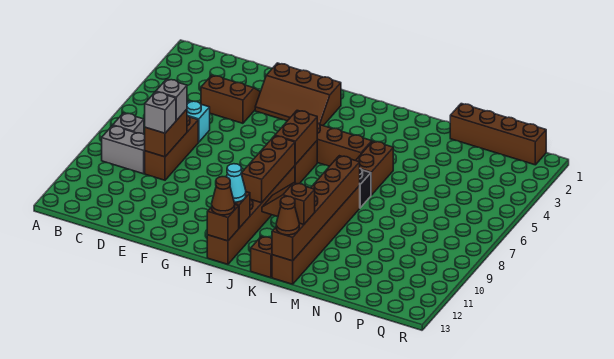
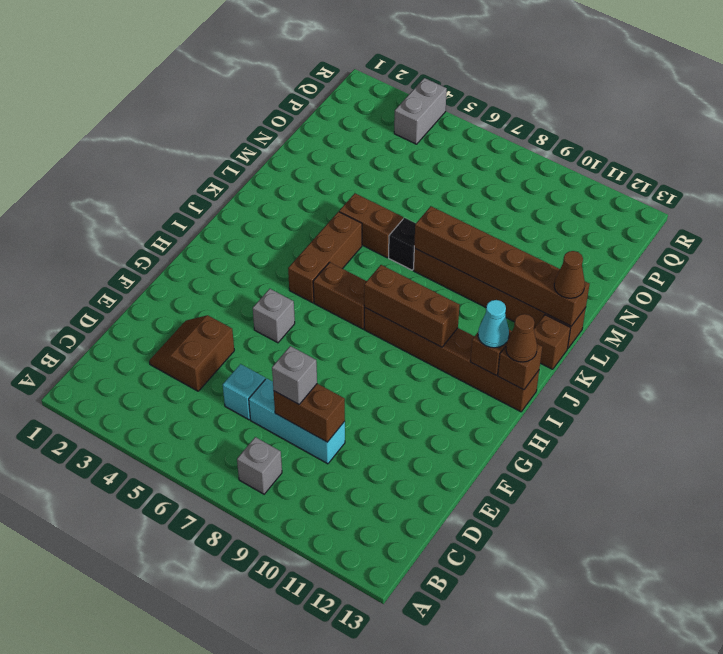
grey 1x2 brick [102,126,145,174] -> grey 1x2 brick moved to [394,78,447,144]
brown 1x3 brick [145,115,198,180] -> cyan 1x3 brick [249,378,345,464]
grey 1x1 brick [145,92,176,133] -> grey 1x1 brick moved to [253,289,295,343]
brown 2x3 slope [255,63,341,126] -> none
brown 1x2 brick [275,110,317,165] -> none
brown 1x2 slope [262,183,315,225] -> none
brown 1x4 brick [450,104,546,165] -> none

